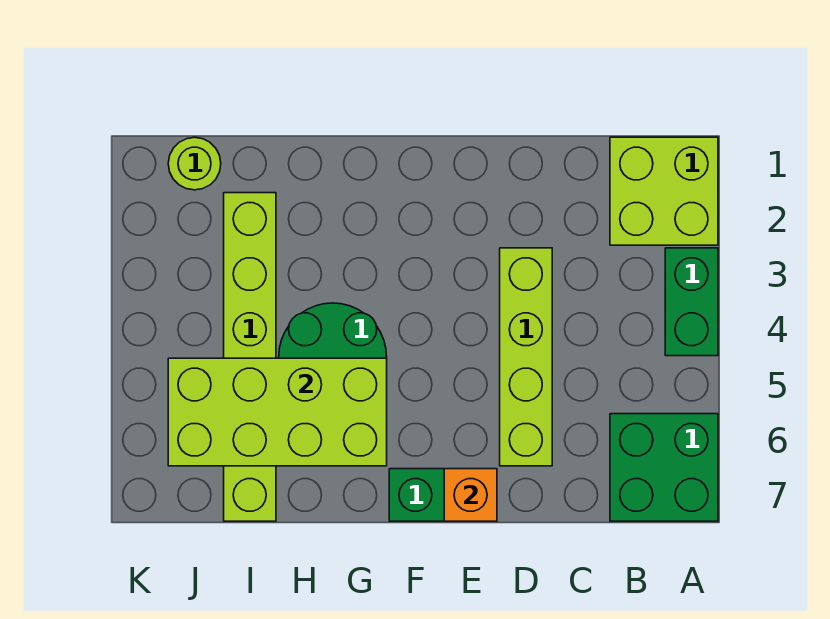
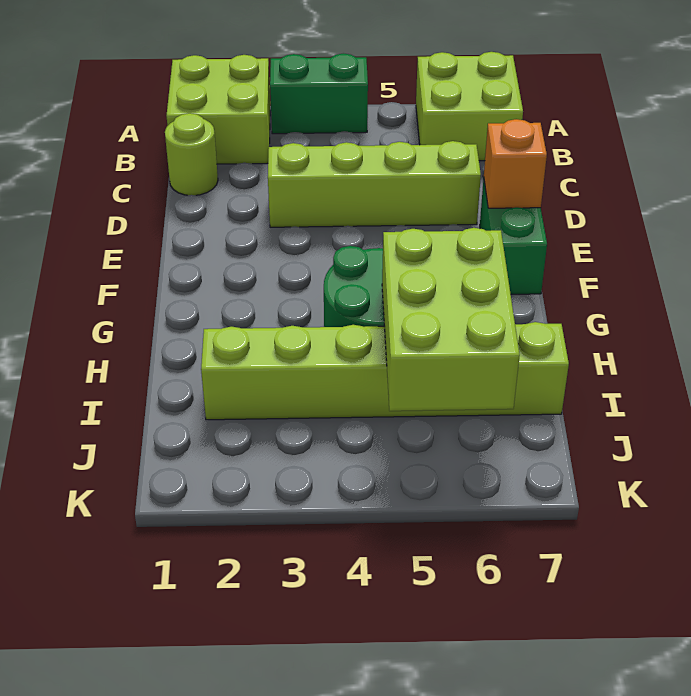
green 2x2 brick [610,414,718,521] -> lime 2x2 brick [416,52,523,161]
lime 2x4 brick [168,358,387,466] -> lime 2x3 brick [382,228,520,411]
lime 1x1 round brick [168,137,221,190] -> lime 1x1 round brick moved to [165,113,218,195]

